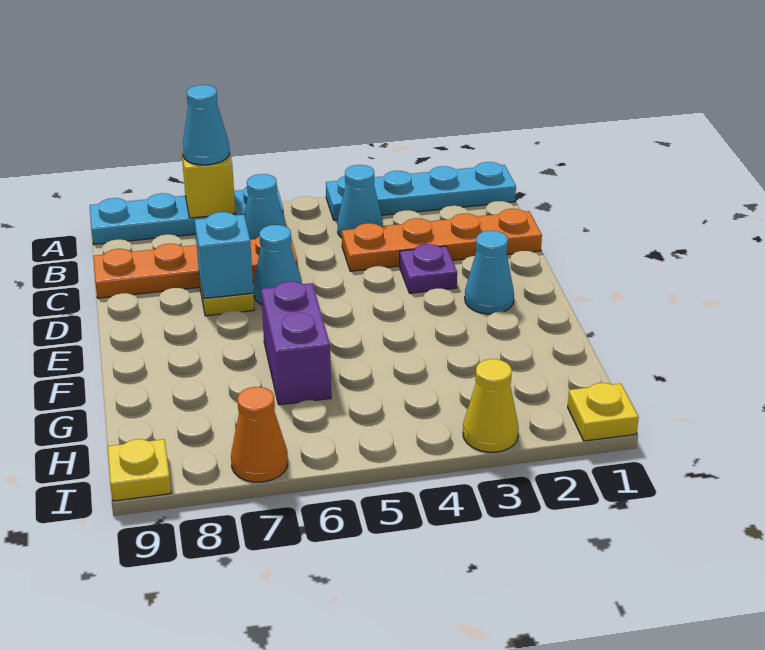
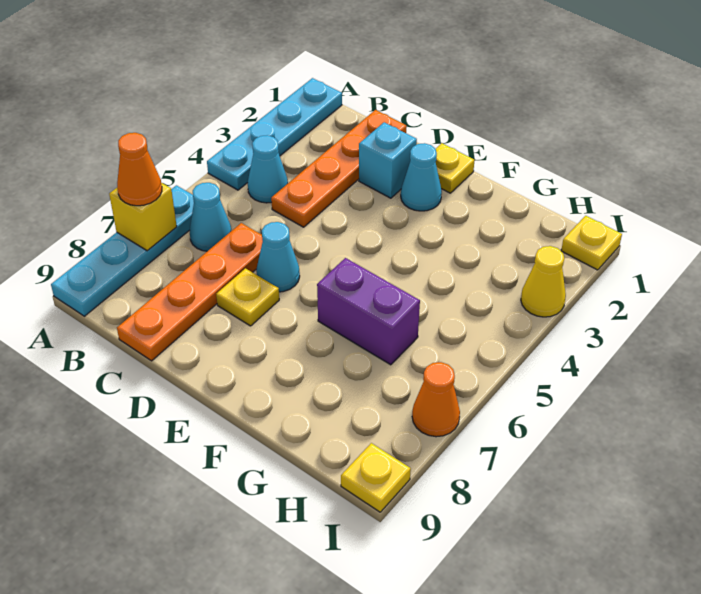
cyan 1x1 cone [182,85,230,165] -> orange 1x1 cone [117,133,162,206]
purple 1x1 plate [400,244,457,293] -> none
cyan 1x1 brick [195,212,253,299] -> cyan 1x1 brick moved to [359,122,417,198]
none -> yellow 1x1 plate [436,143,475,193]

